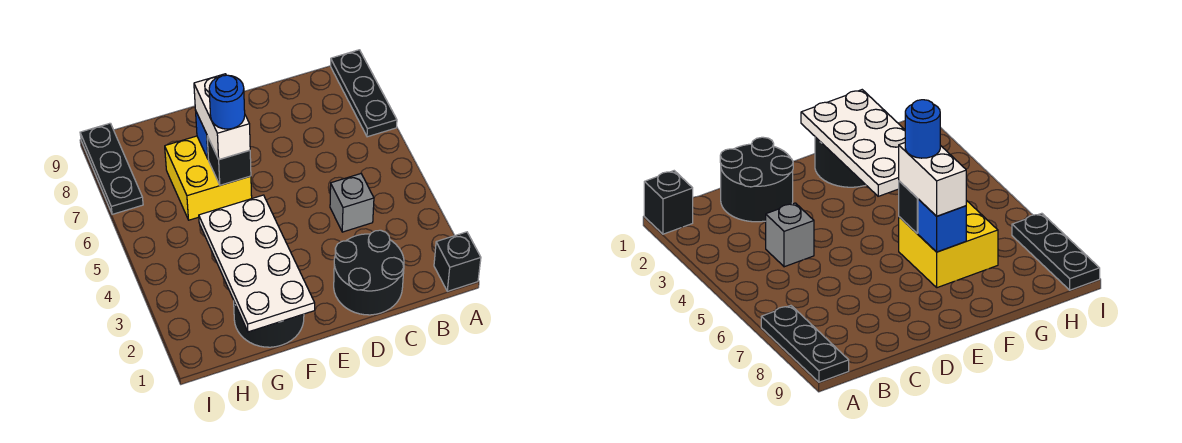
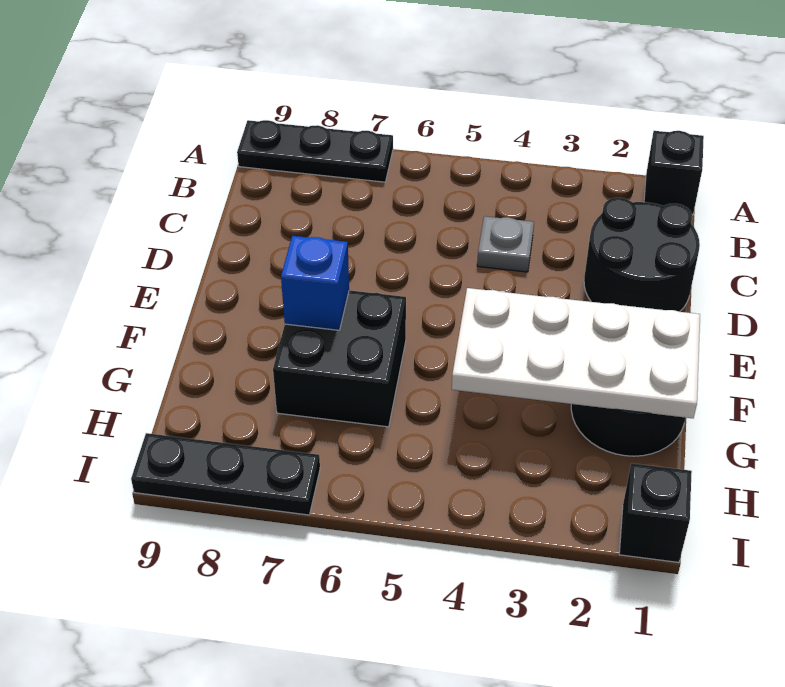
grey 1x1 brick [330,174,374,232] -> grey 1x1 plate [477,216,534,272]
yellow 2x2 brick [165,136,252,220] -> black 2x2 brick [273,290,406,427]
black 1x1 brick [207,136,251,185] -> black 1x1 brick moved to [619,463,692,562]
white 1x2 brick [194,74,250,160] -> none
blue 1x1 round brick [209,75,245,129] -> none

